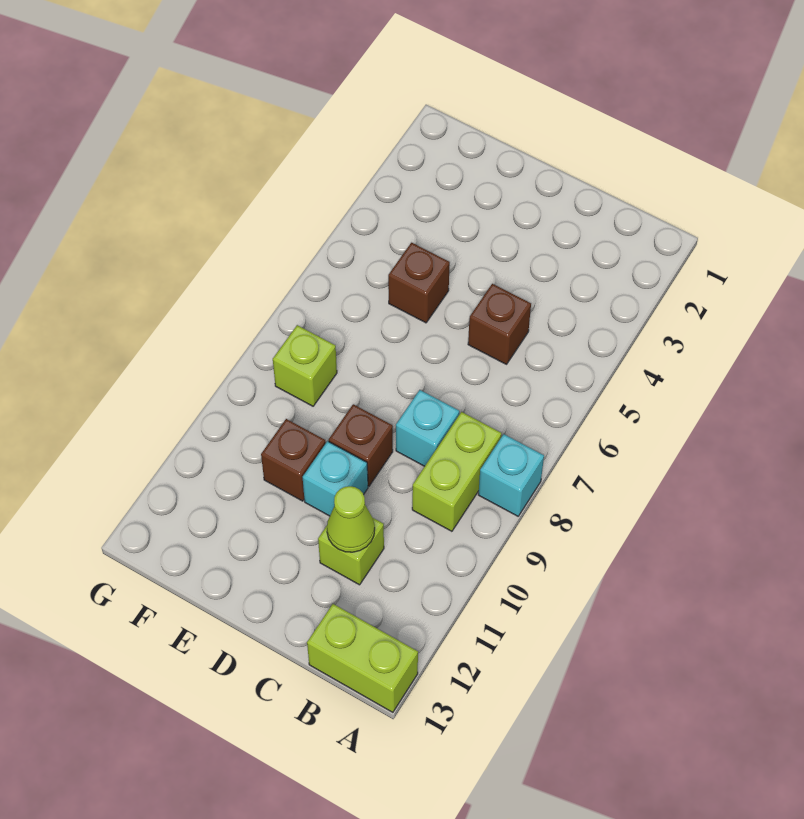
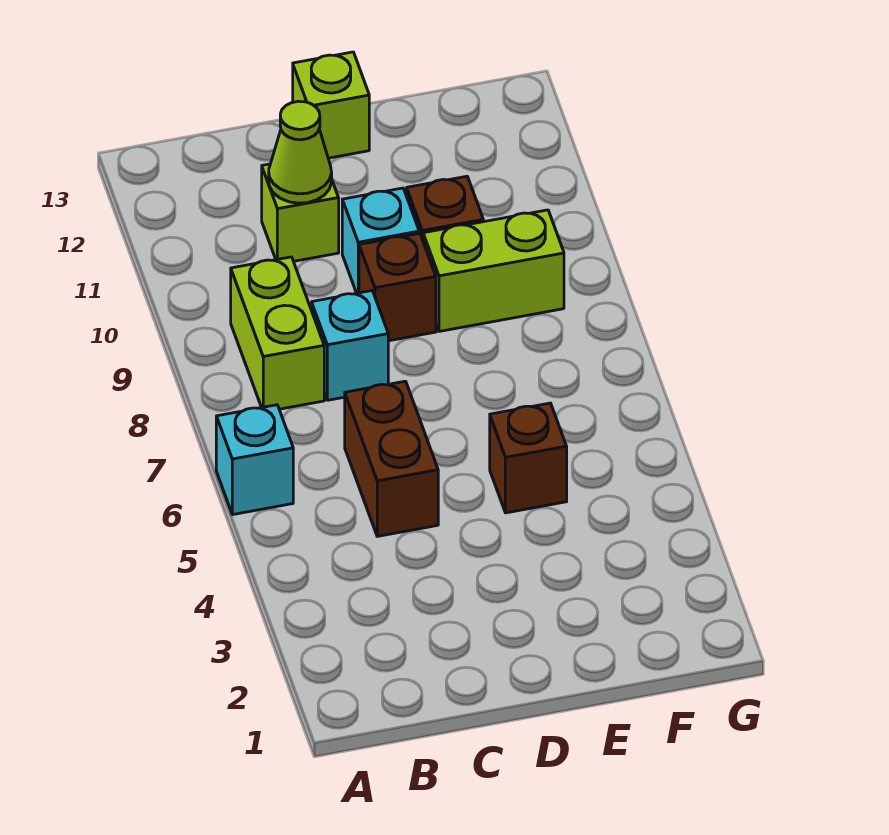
cyan 1x1 brick [478,434,544,516] -> cyan 1x1 brick moved to [216,405,293,515]
lime 1x2 brick [307,604,418,712] -> lime 1x2 brick moved to [423,210,564,331]
brown 1x1 brick [468,284,531,364] -> brown 1x2 brick [345,381,438,536]
lime 1x1 brick [273,325,337,406] -> lime 1x1 brick moved to [293,52,369,158]

